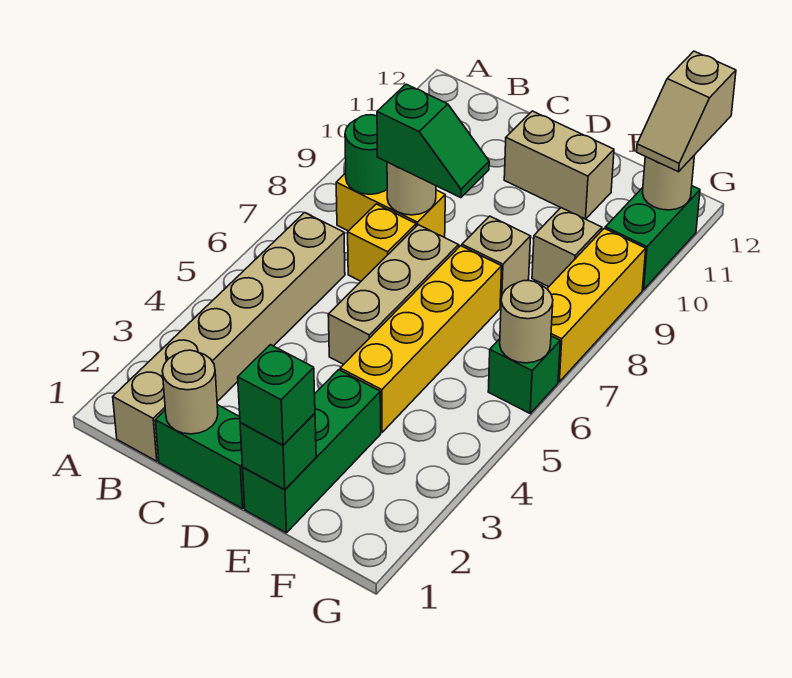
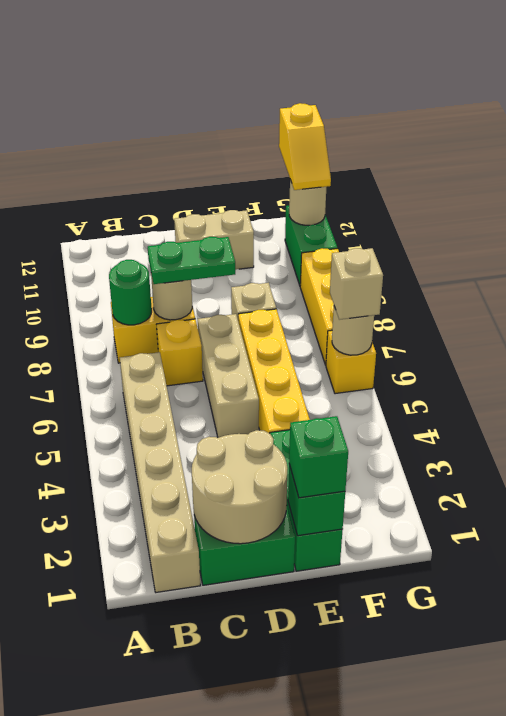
tan 1x1 round brick [162,350,218,434] -> tan 2x2 round brick [192,430,288,544]
green 1x2 slope [377,84,489,198] -> green 1x2 plate [148,237,235,284]
tan 1x1 brick [532,208,602,287] -> tan 1x1 brick moved to [330,248,383,320]
green 1x1 brick [488,336,560,413] -> yellow 1x1 brick [326,330,376,394]
tan 1x2 slope [637,51,736,172] -> yellow 1x2 slope [279,103,331,190]

